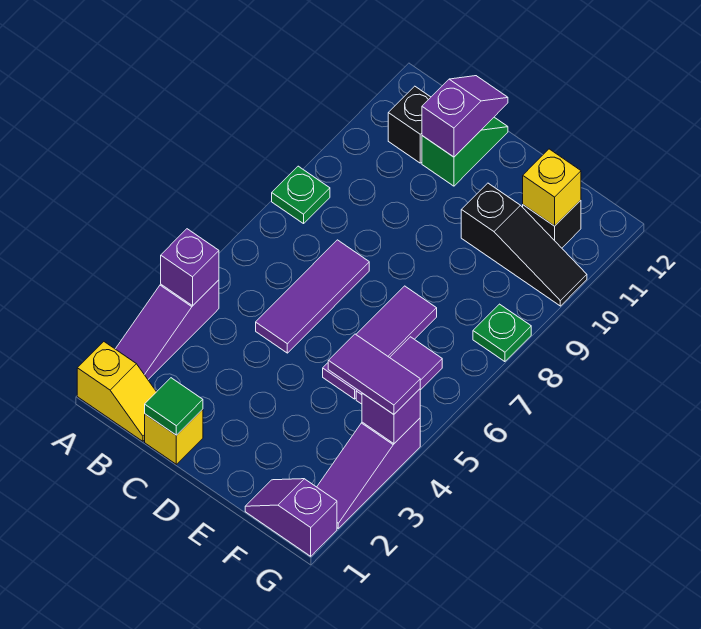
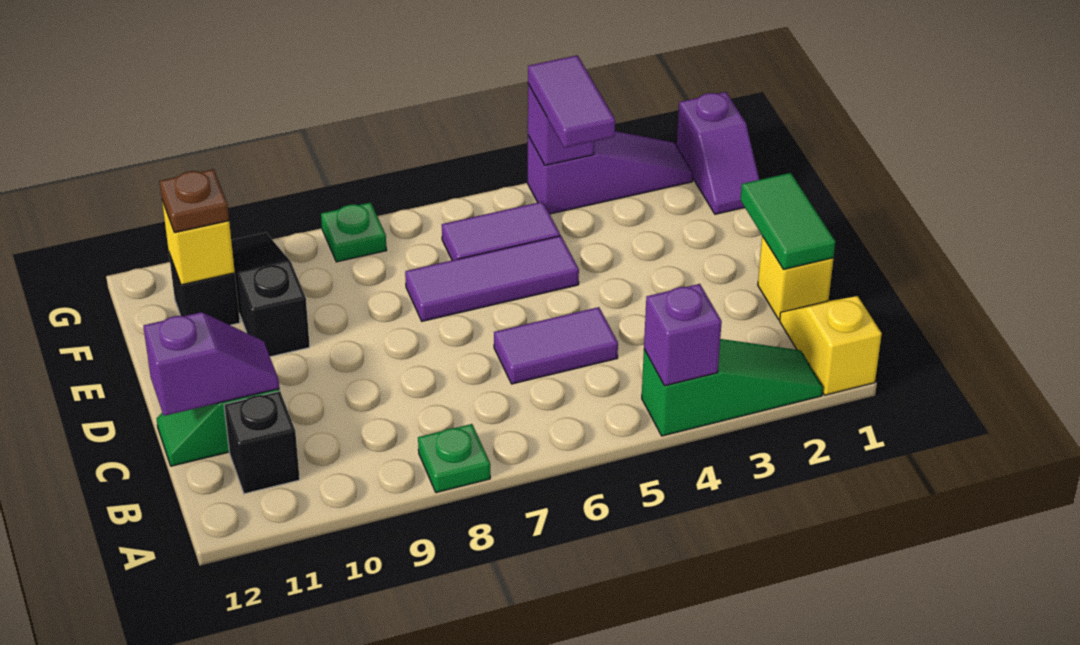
purple 1x3 slope [116,280,219,379] -> green 1x3 slope [642,339,823,436]
green 1x1 tile [145,378,203,435] -> green 1x2 tile [741,173,835,270]
purple 1x3 tile [256,240,369,353] -> purple 1x2 tile [494,307,618,384]
purple 1x2 slope [422,76,508,157] -> purple 1x2 slope turned to [143,312,279,416]
none -> brown 1x1 plate [160,169,229,233]

